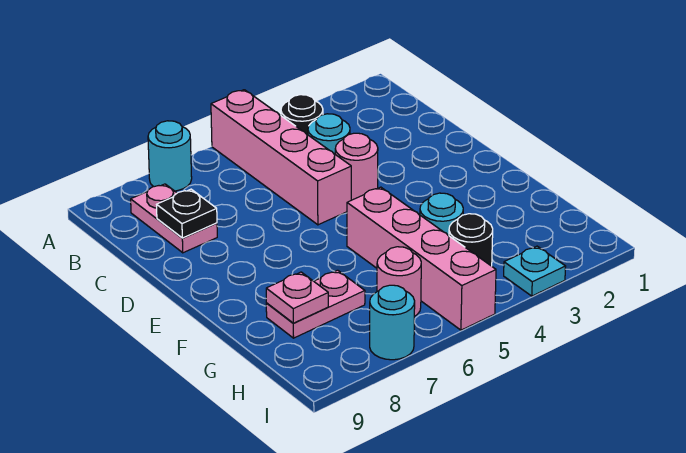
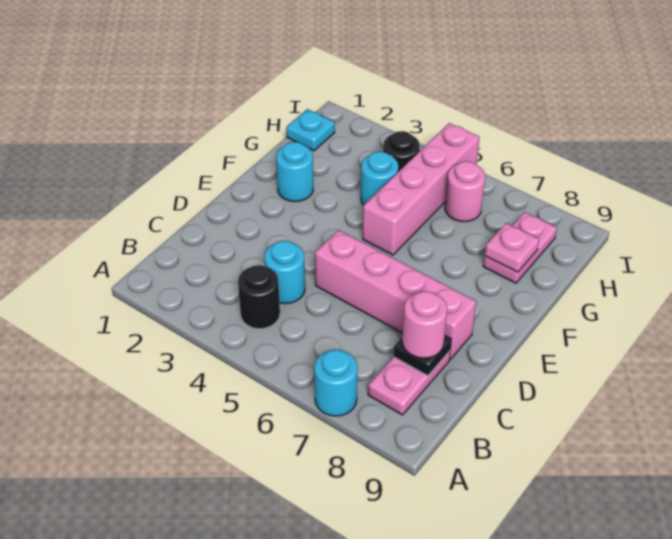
pink 1x4 brick [211,90,351,225] -> pink 1x4 brick turned to [315,230,476,359]
pink 1x1 round brick [335,133,378,200] -> pink 1x1 round brick moved to [402,291,447,358]
pink 1x2 plate [266,270,365,338] -> pink 1x2 plate turned to [483,212,557,283]
cyan 1x1 plate [504,246,566,296] -> cyan 1x1 plate moved to [286,109,335,151]
cyan 1x1 round brick [370,285,415,360] -> cyan 1x1 round brick moved to [276,142,313,202]

